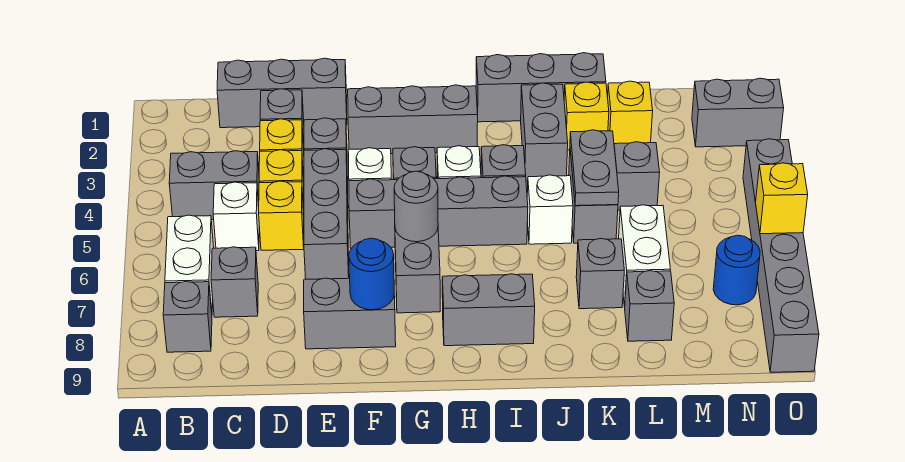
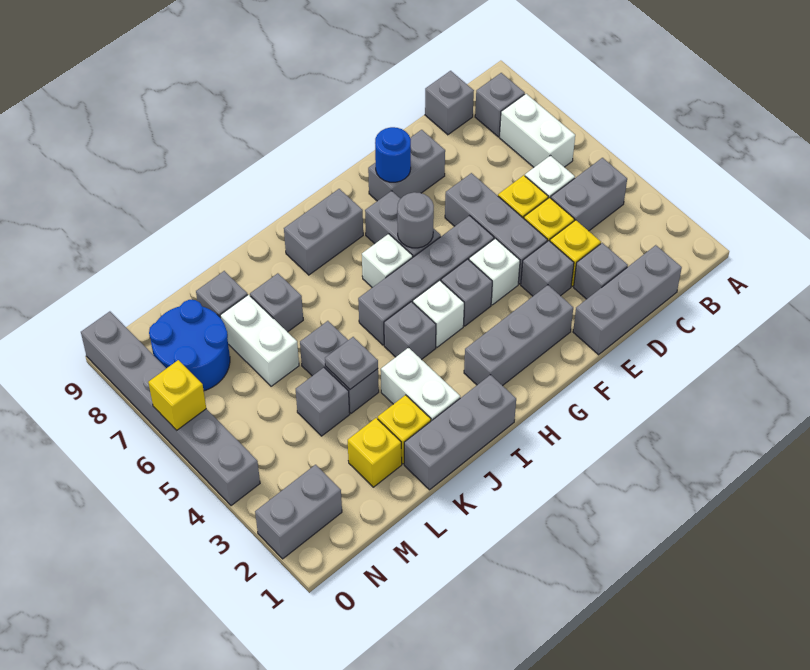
grey 1x1 brick [211,247,258,317] -> grey 1x1 brick moved to [425,71,474,135]
grey 1x2 brick [521,83,568,181] -> white 1x2 brick [381,347,460,421]
white 1x1 brick [527,175,573,244] -> white 1x1 brick moved to [362,234,413,288]
grey 1x2 plate [570,130,619,206] -> grey 1x1 plate [325,337,378,389]
blue 1x1 round brick [713,235,760,305] -> blue 2x2 round brick [149,300,230,391]

